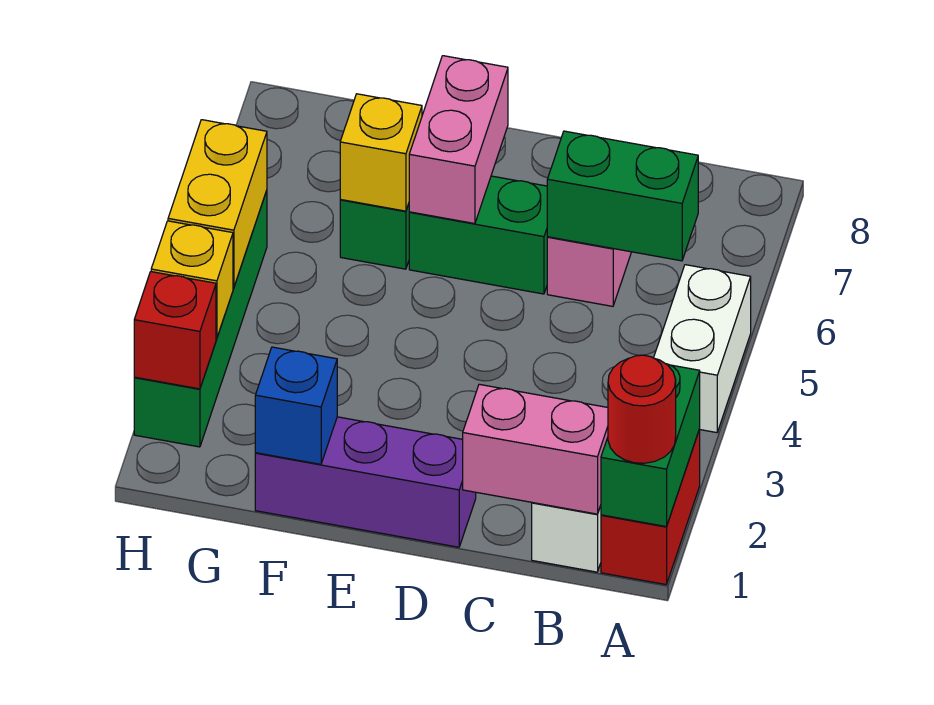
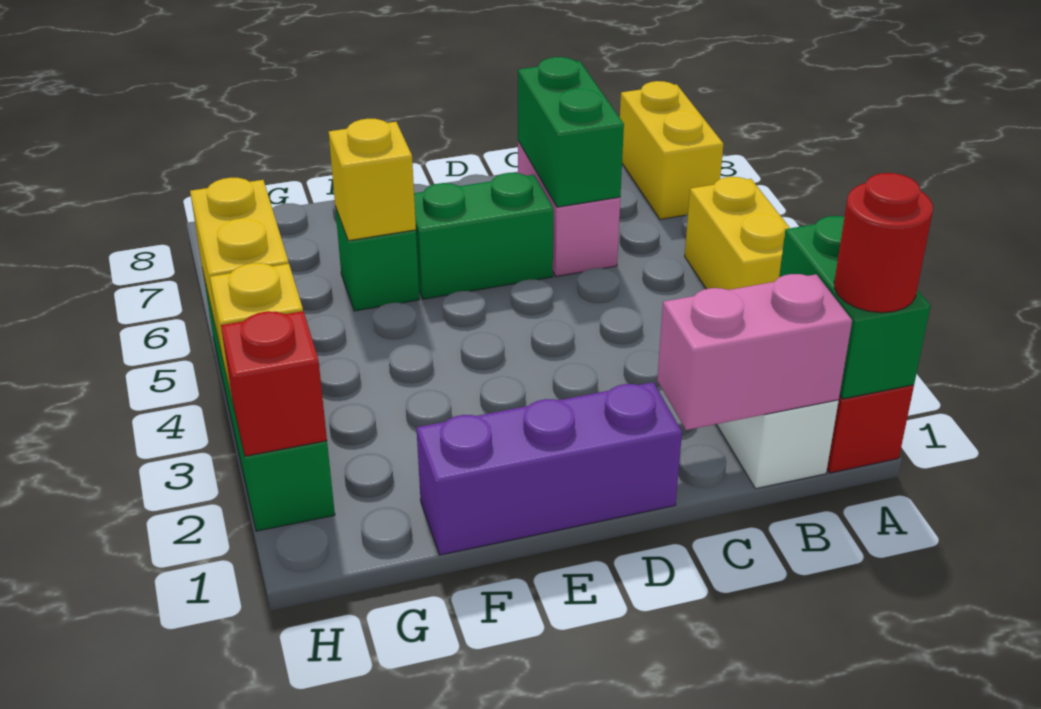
white 1x2 brick [654,265,751,433] -> yellow 1x2 brick [685,177,790,290]
none -> yellow 1x2 brick [620,81,723,219]
green 1x2 brick [547,131,698,261] -> green 1x2 brick turned to [518,57,624,207]
pink 1x2 brick [409,56,508,224] -> none
blue 1x1 brick [255,347,337,464] -> none

